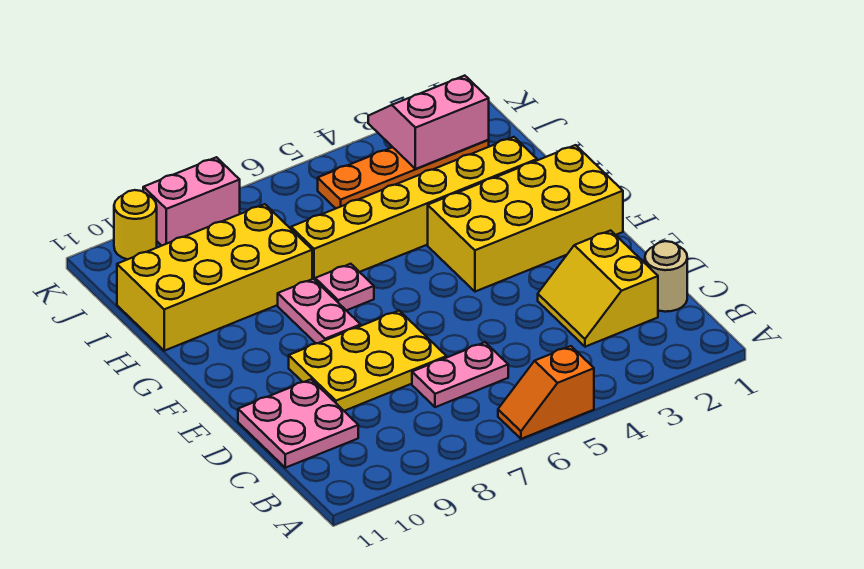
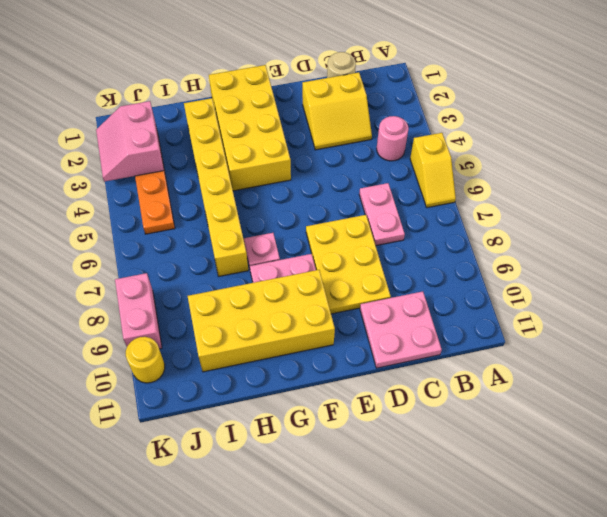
orange 1x2 slope [498,346,594,439] -> yellow 1x2 slope [410,133,456,208]
none -> pink 1x1 round brick [377,116,408,161]
yellow 2x4 brick [117,204,312,351] -> yellow 2x4 brick turned to [188,270,335,372]

